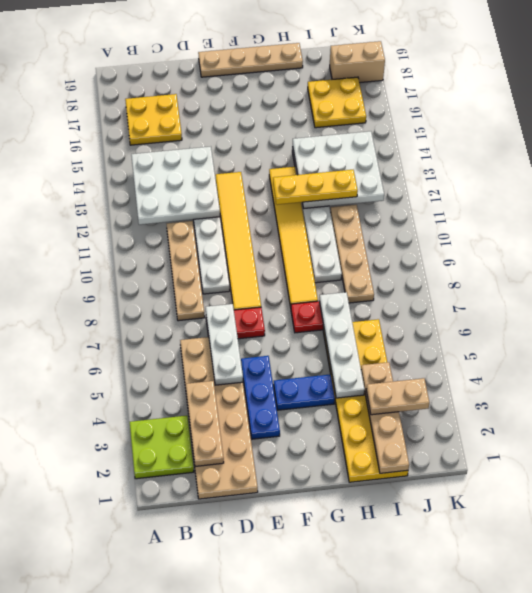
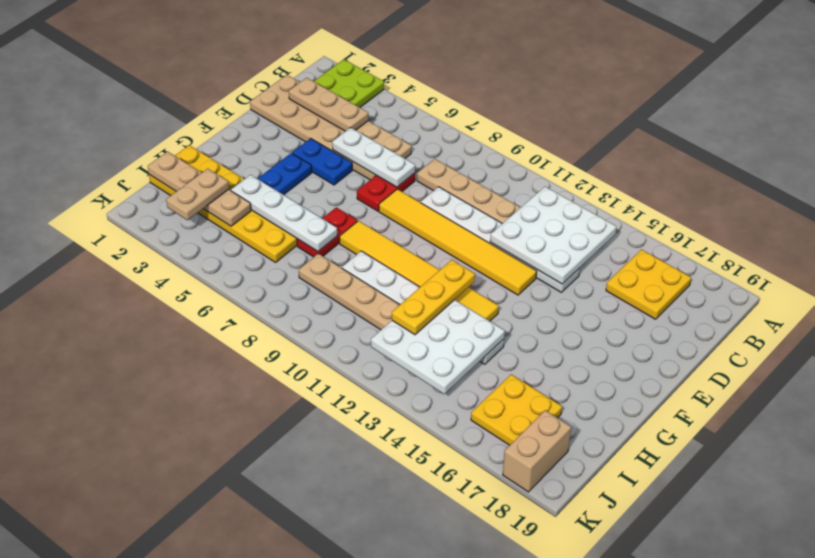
blue 1x3 plate [241,356,280,439] -> blue 1x2 plate [292,138,352,185]
tan 1x4 plate [198,43,303,77] -> none

